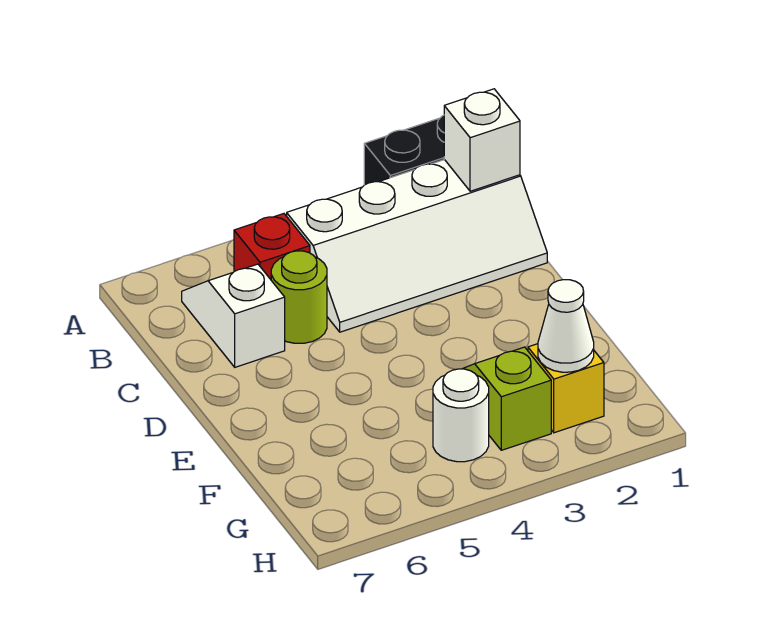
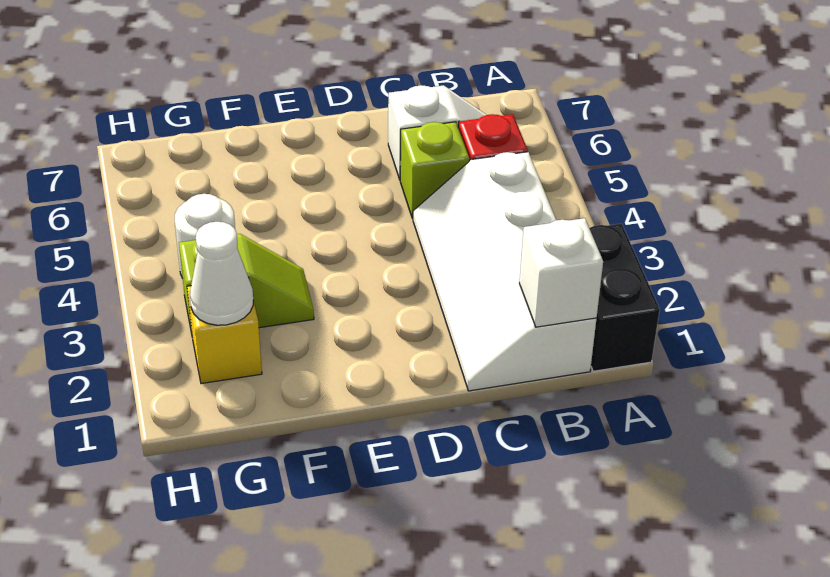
lime 1x1 round brick [271,251,327,343] -> lime 1x1 brick [400,122,469,219]

